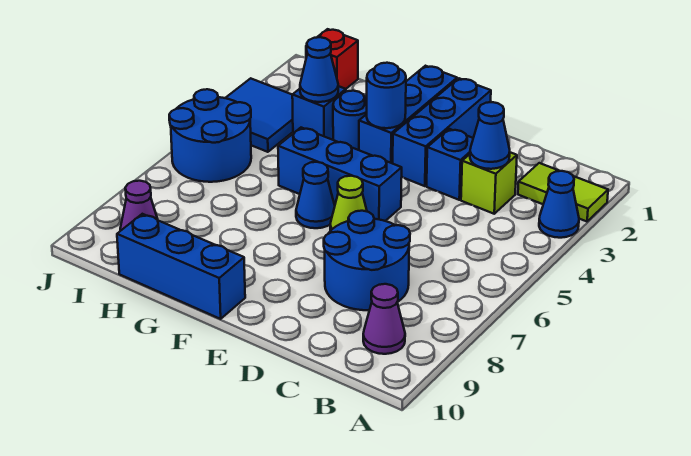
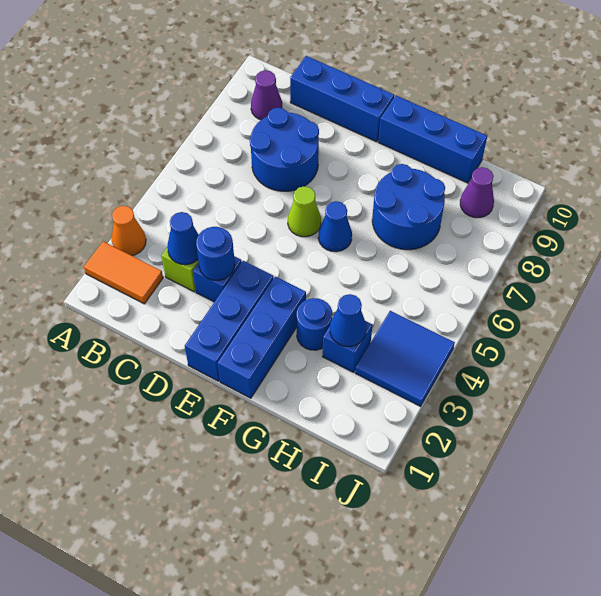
lime 1x2 tile [518,163,608,221] -> orange 1x2 tile [84,241,163,304]
blue 1x1 cone [539,171,579,238] -> orange 1x1 cone [112,206,146,256]
blue 1x3 brick [278,128,402,221] -> blue 1x3 brick moved to [290,56,394,142]
blue 1x1 round brick [367,63,406,128] -> blue 1x1 round brick moved to [196,227,235,280]
red 1x1 brick [306,29,358,89] -> none
blue 2x2 round brick [169,89,251,182] -> blue 2x2 round brick moved to [372,164,445,250]

